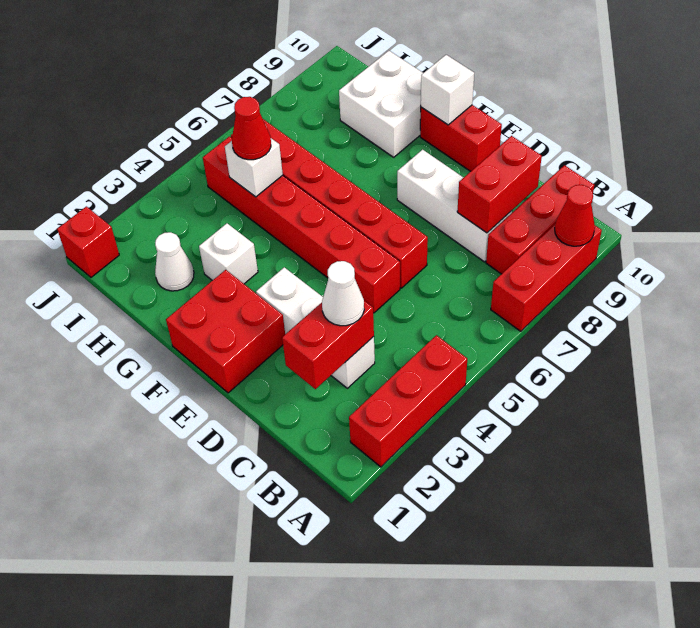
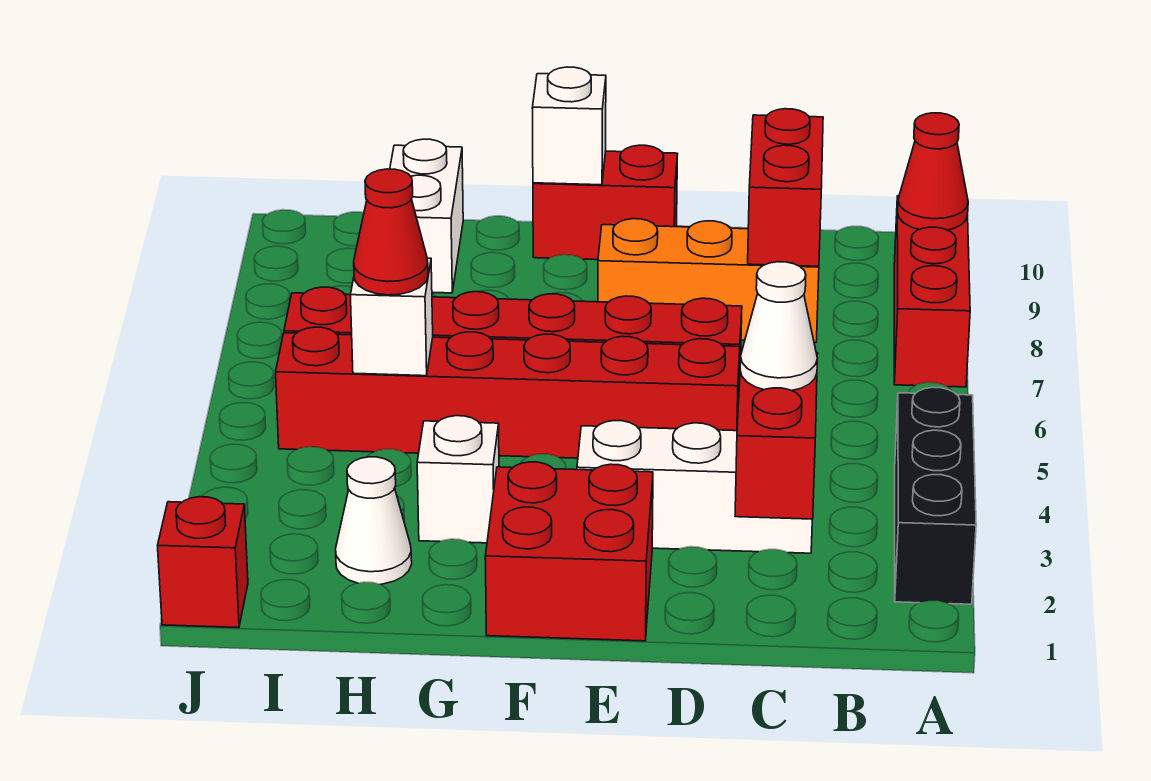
red 1x3 brick [349,335,467,467] -> black 1x3 brick [895,387,976,604]
red 1x3 brick [486,165,594,274] -> none
white 1x3 brick [397,150,512,262] -> orange 1x3 brick [598,219,819,343]
white 2x2 brick [339,51,423,157] -> white 1x2 brick [390,139,463,293]

